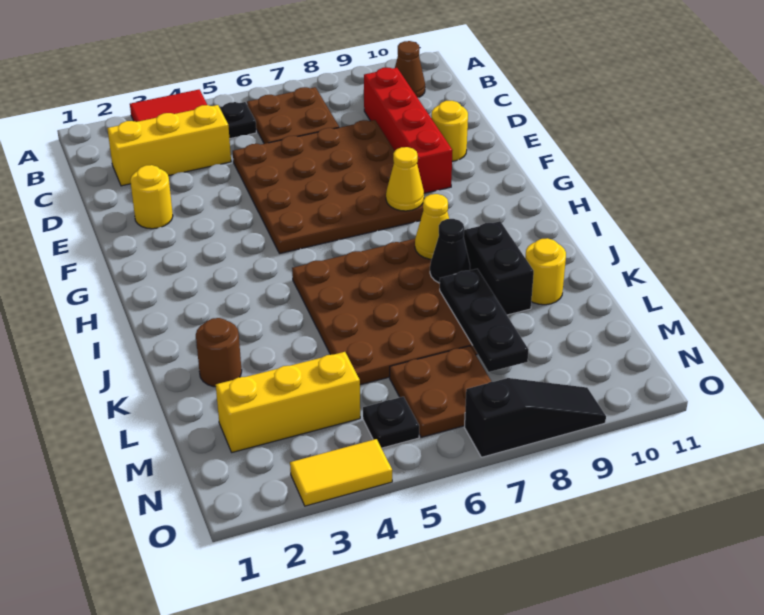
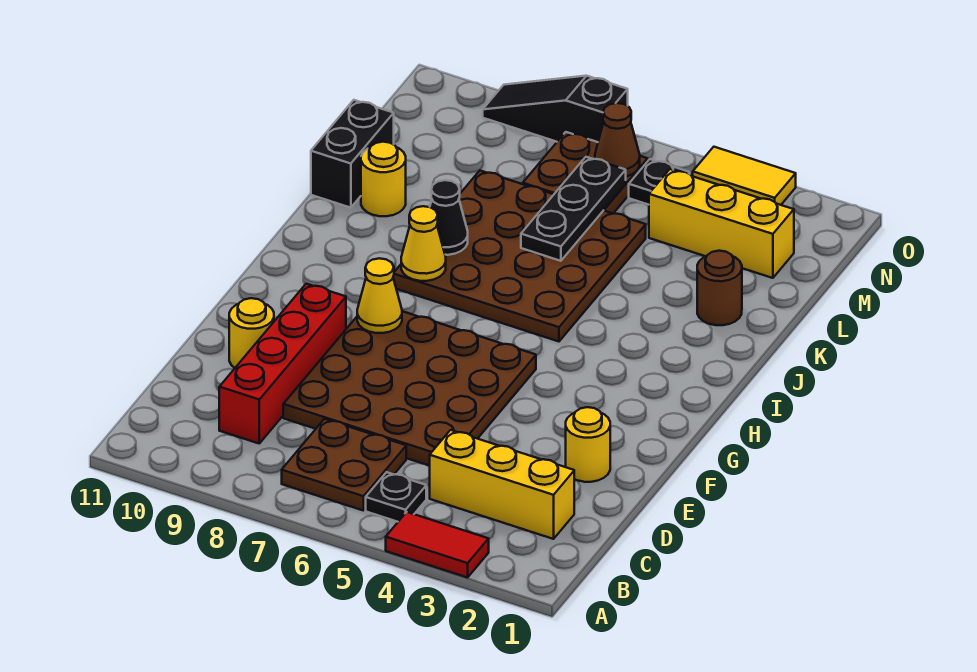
brown 1x1 cone [395,41,425,98] -> brown 1x1 cone moved to [595,103,640,177]
black 1x2 brick [463,221,534,315] -> black 1x2 brick moved to [311,100,394,208]
black 1x3 plate [440,269,529,372] -> black 1x3 plate moved to [521,157,626,261]

